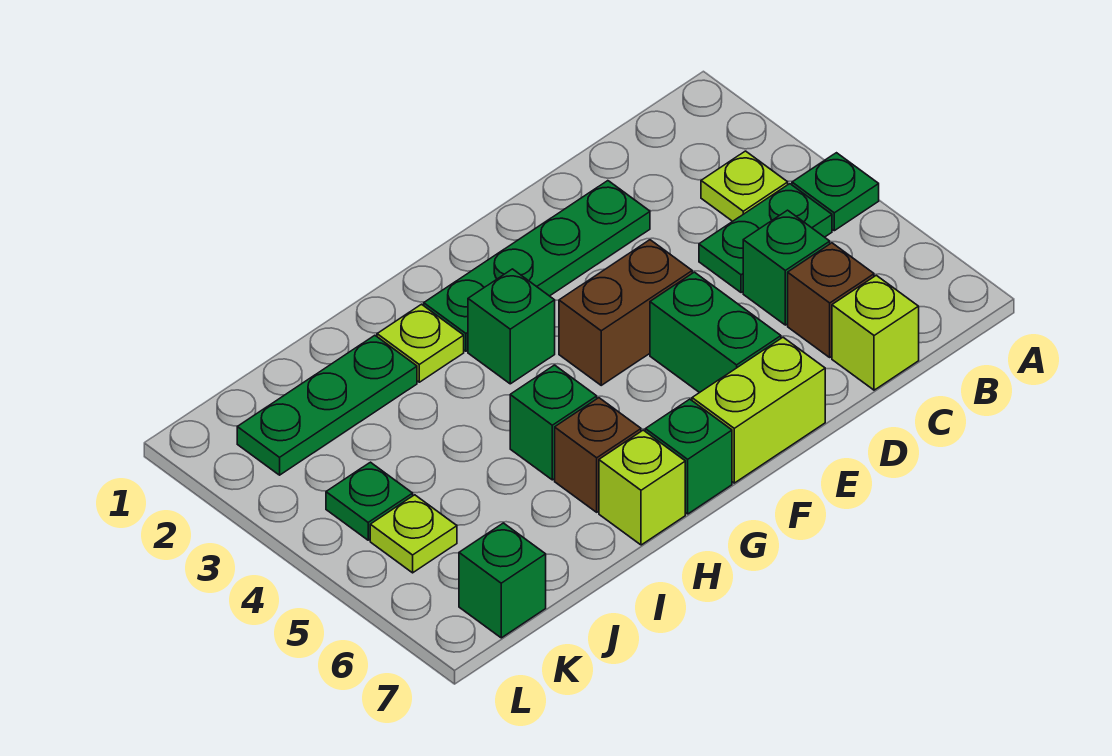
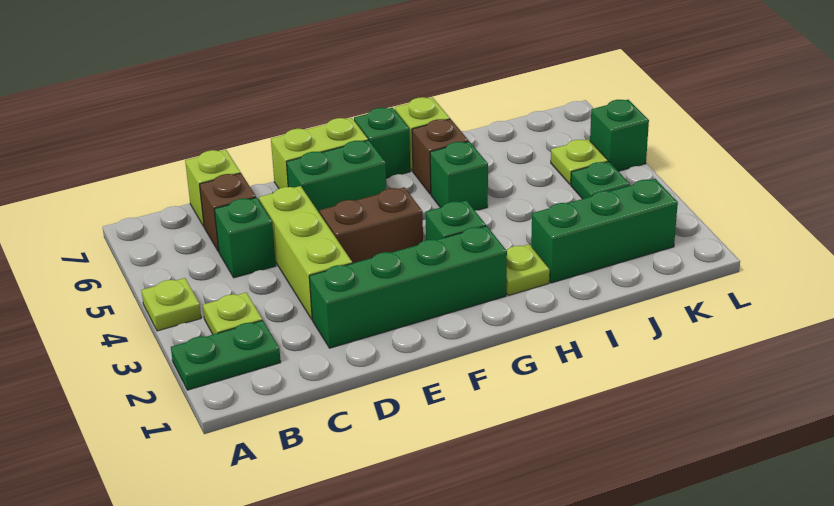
green 1x1 plate [792,153,879,231] -> lime 1x1 plate [141,278,201,331]
green 1x2 plate [699,184,832,293] -> green 1x2 plate moved to [171,320,281,390]
green 1x4 plate [424,181,650,351] -> green 1x4 brick [309,226,507,348]
none -> lime 1x3 brick [259,186,352,319]
green 1x2 brick [650,272,781,393] -> green 1x2 brick turned to [287,140,386,214]
green 1x3 plate [237,335,417,475] -> green 1x3 brick [531,179,678,283]
green 1x1 brick [459,523,546,638] -> green 1x1 brick moved to [590,100,649,171]

